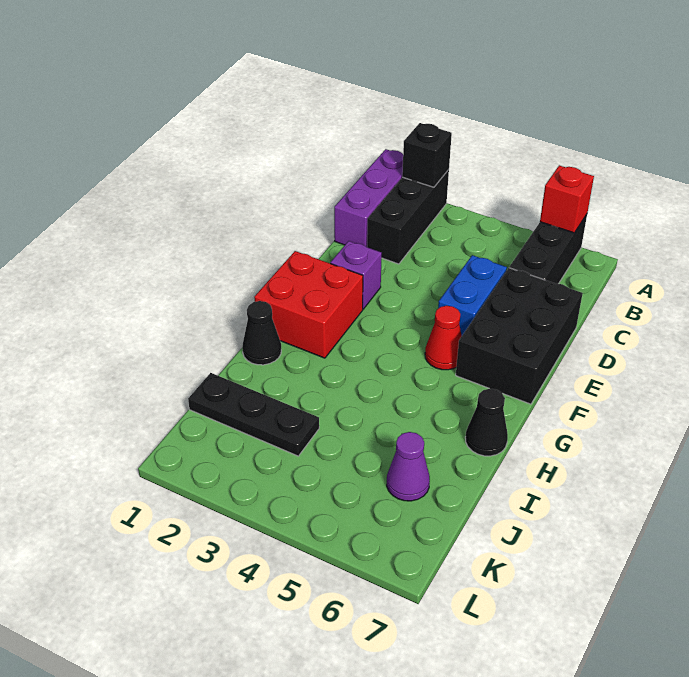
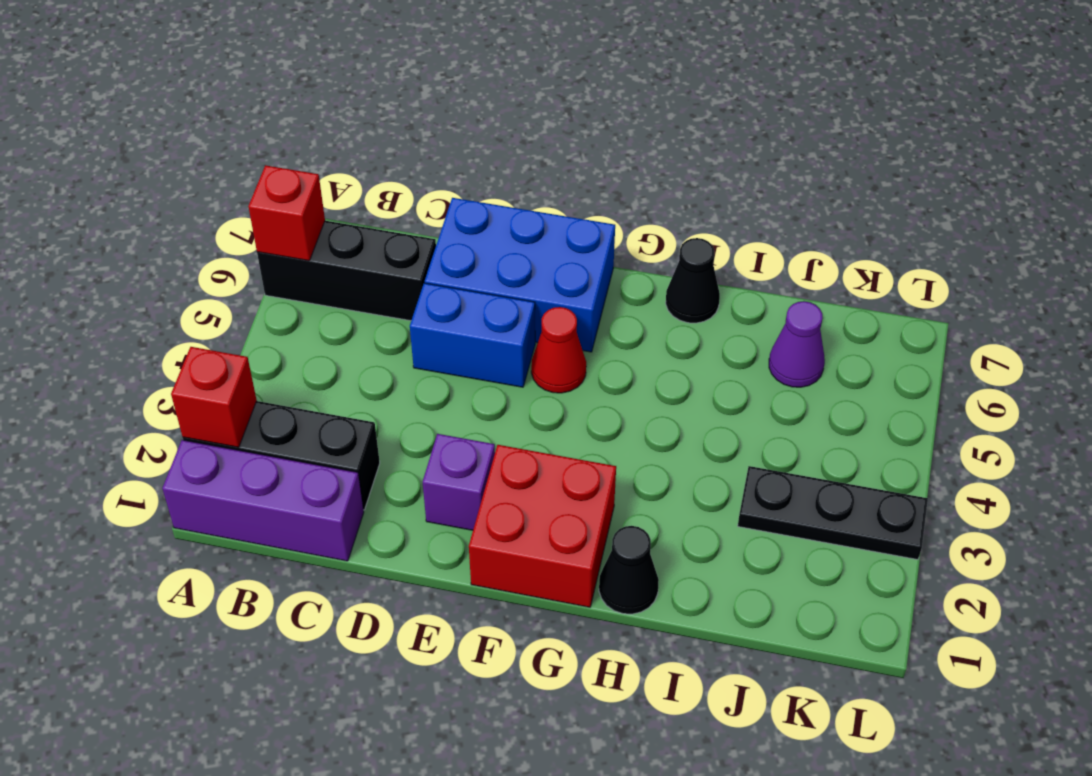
black 1x1 brick [402,123,452,187] -> red 1x1 brick [171,347,257,447]
black 2x3 brick [456,268,583,404] -> blue 2x3 brick [425,198,615,352]
black 1x3 plate [188,373,319,456] -> black 1x3 plate turned to [738,466,928,560]

